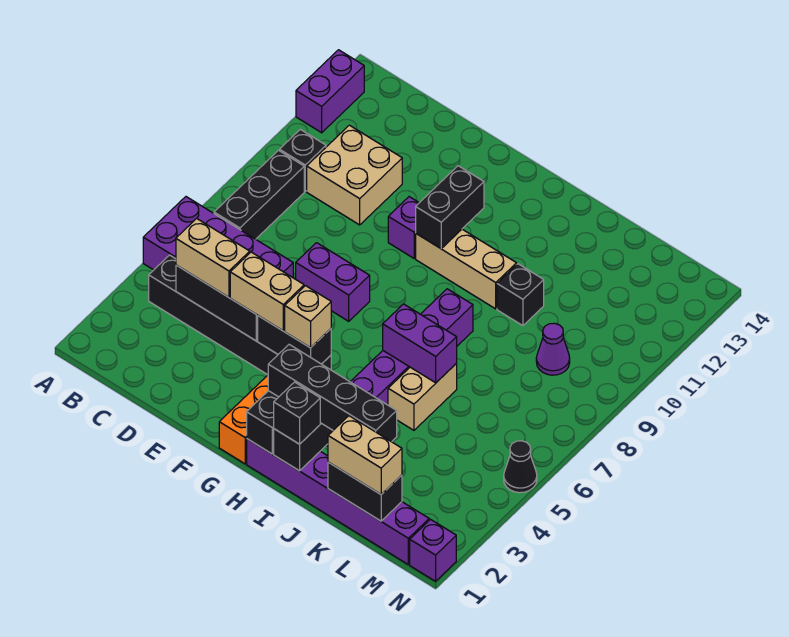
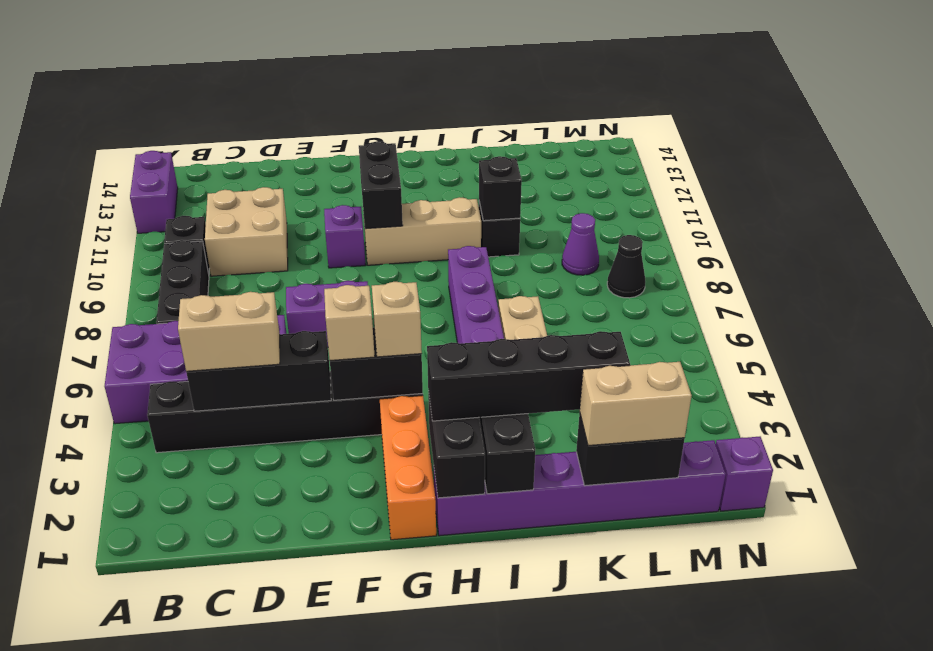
tan 1x2 brick [230,252,304,331] -> tan 1x1 brick [324,285,375,360]
black 1x1 brick [274,382,320,444] -> black 1x1 brick moved to [479,156,522,221]
purple 1x2 brick [383,304,457,383] -> none
black 1x1 cone [504,441,537,493] -> black 1x1 cone moved to [607,235,645,298]

